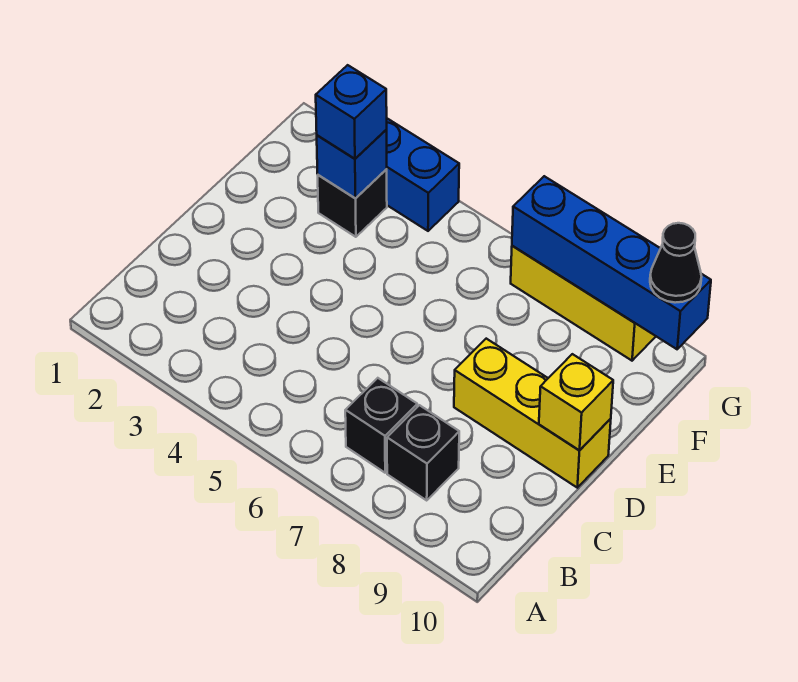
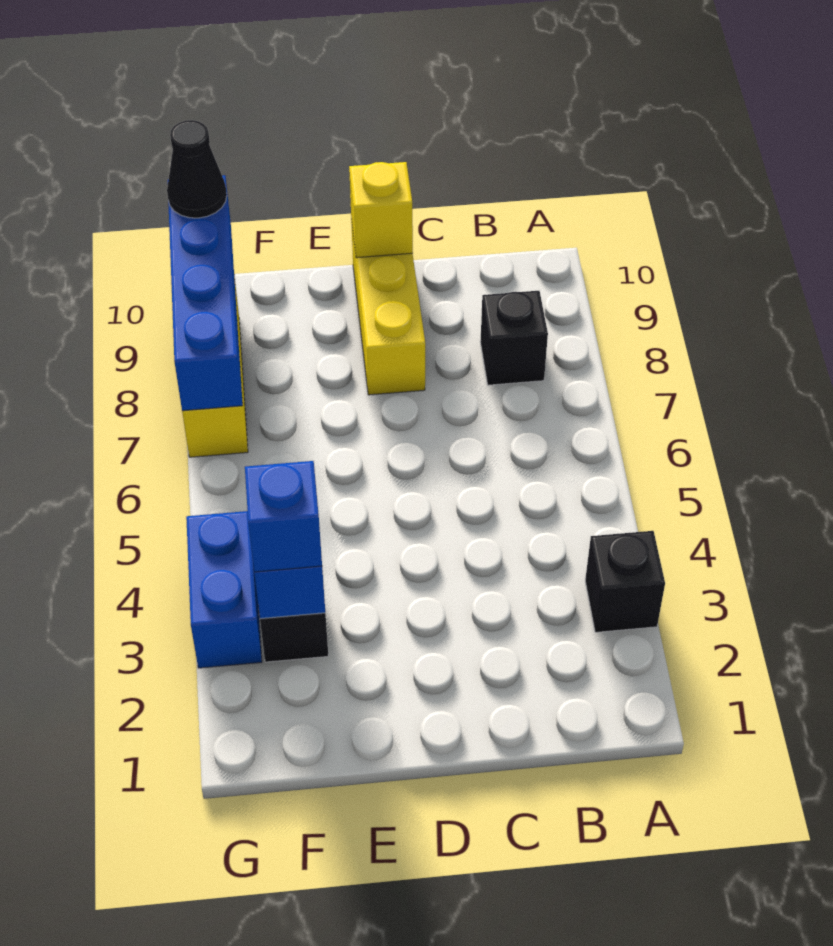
black 1x1 brick [345,378,417,473] -> black 1x1 brick moved to [585,531,665,632]

